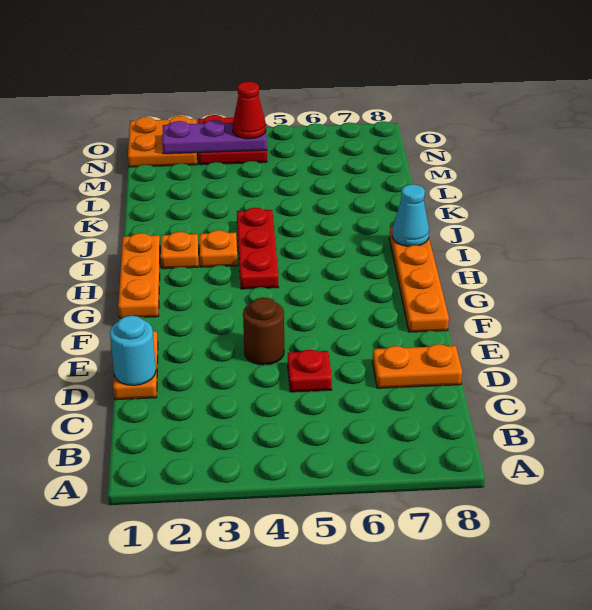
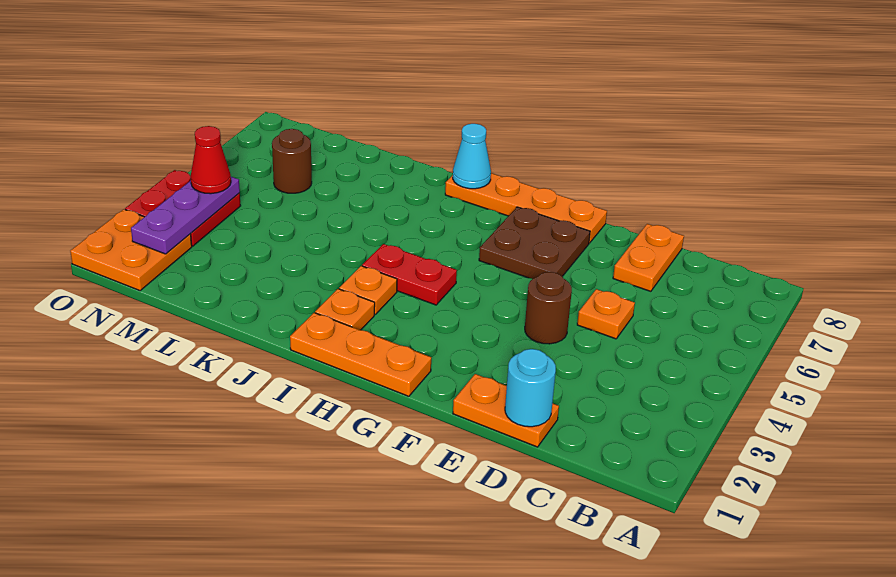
red 1x1 plate [288,350,332,392] -> orange 1x1 plate [577,289,635,339]
none -> brown 2x2 plate [479,207,590,279]
red 1x3 plate [237,208,278,289] -> red 1x2 plate [362,244,457,305]
none -> brown 1x1 round brick [272,129,312,193]

